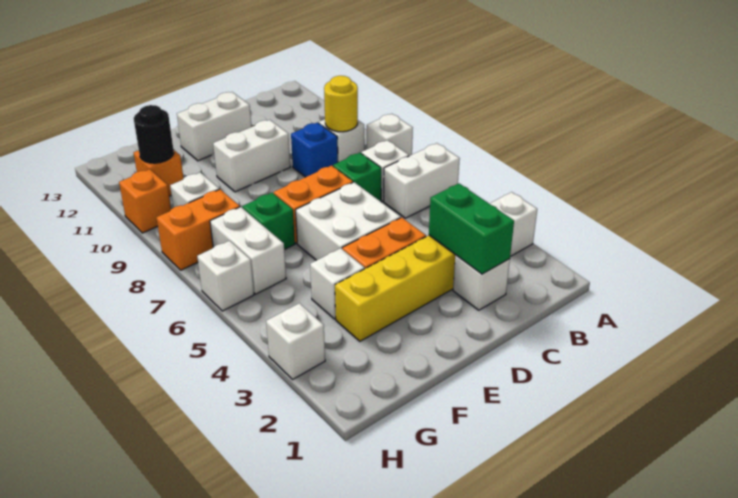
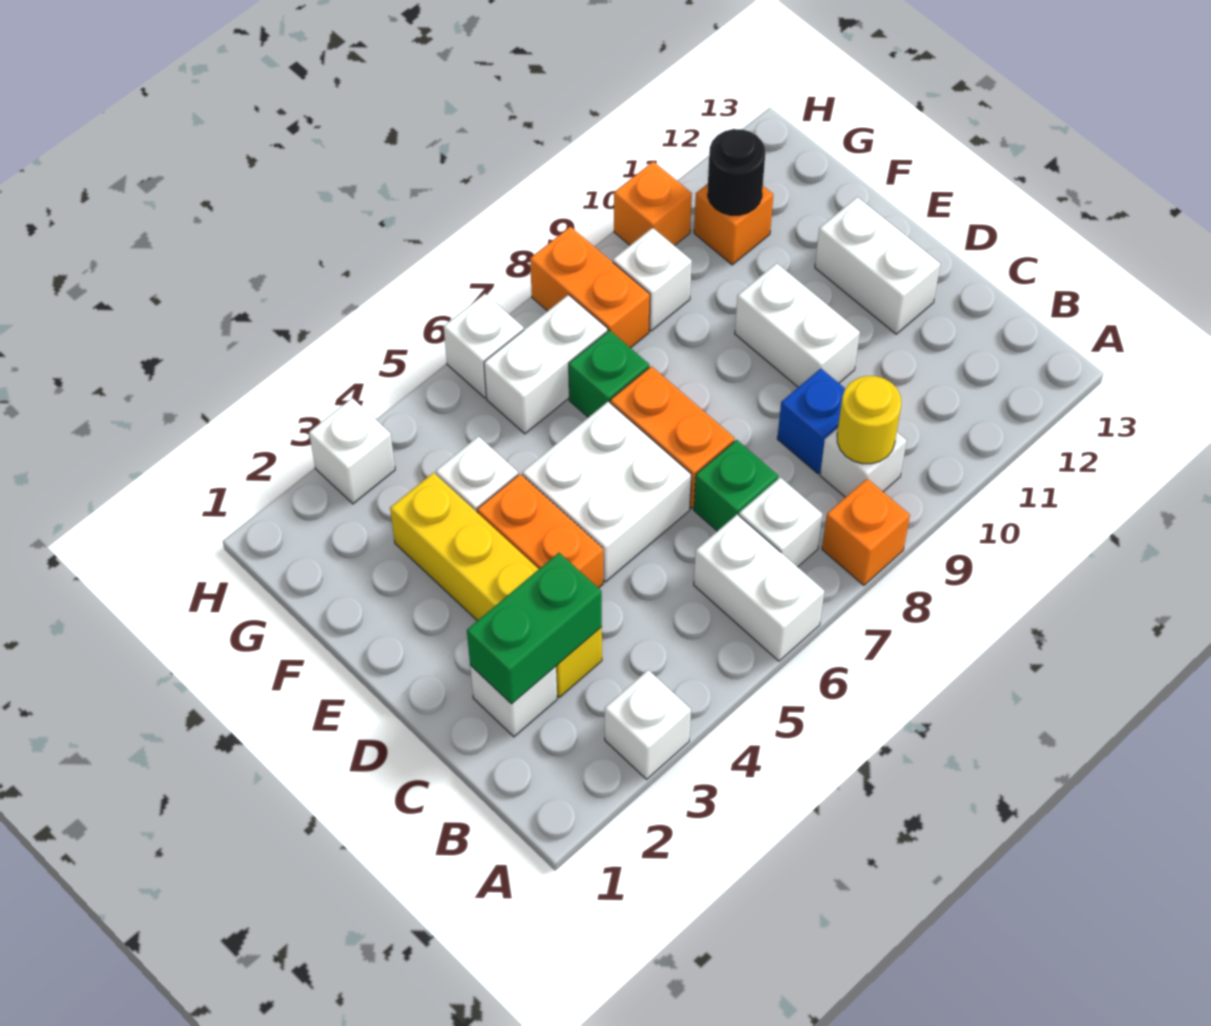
white 1x1 brick [367,114,413,156] -> orange 1x1 brick [822,479,910,585]

